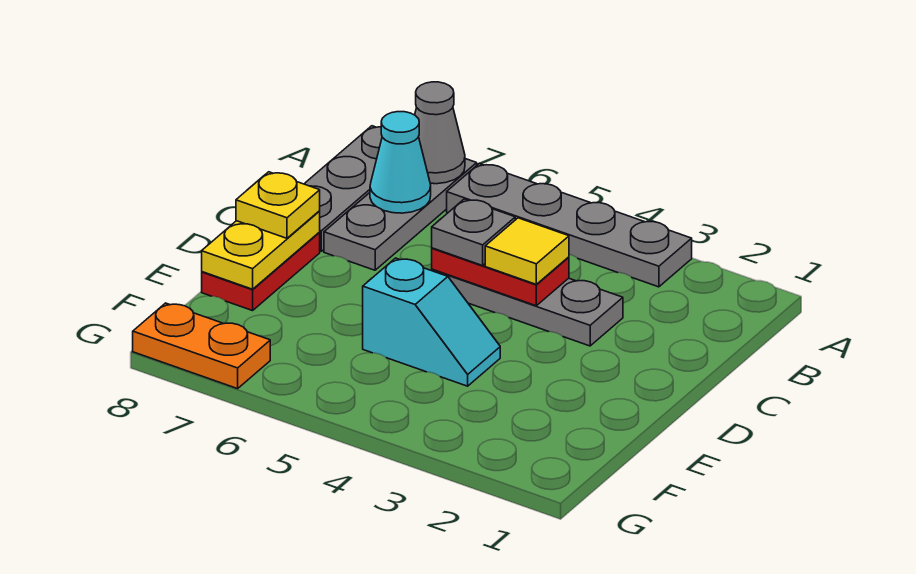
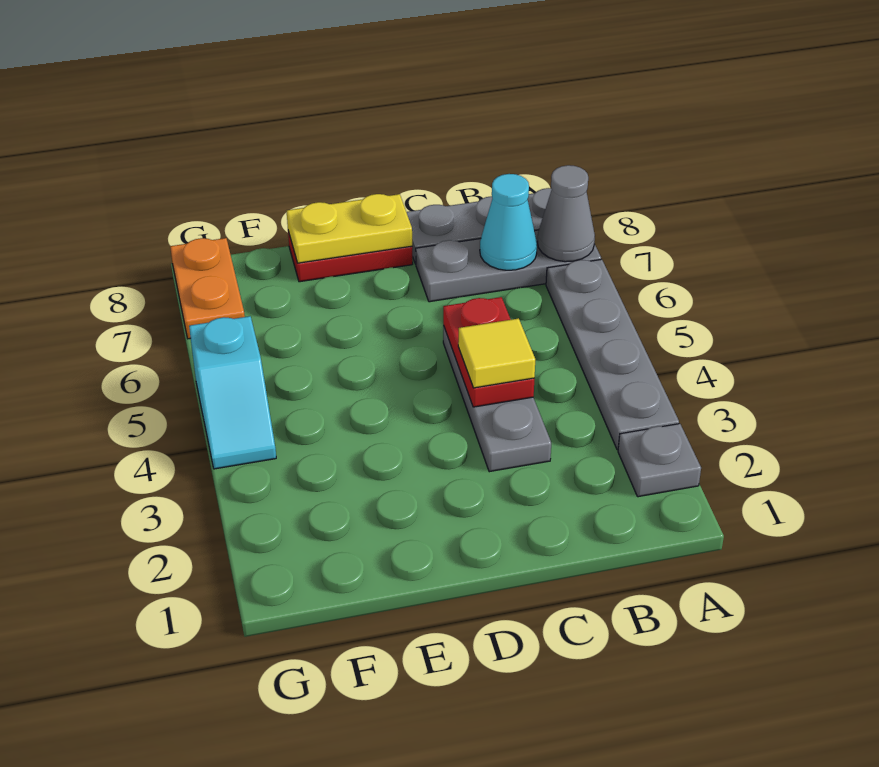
grey 1x1 plate [432,199,515,266] -> grey 1x1 plate moved to [618,424,701,497]
yellow 1x1 plate [236,172,320,238] -> none
cyan 1x2 slope [363,258,500,386] -> cyan 1x2 slope moved to [189,316,276,469]

